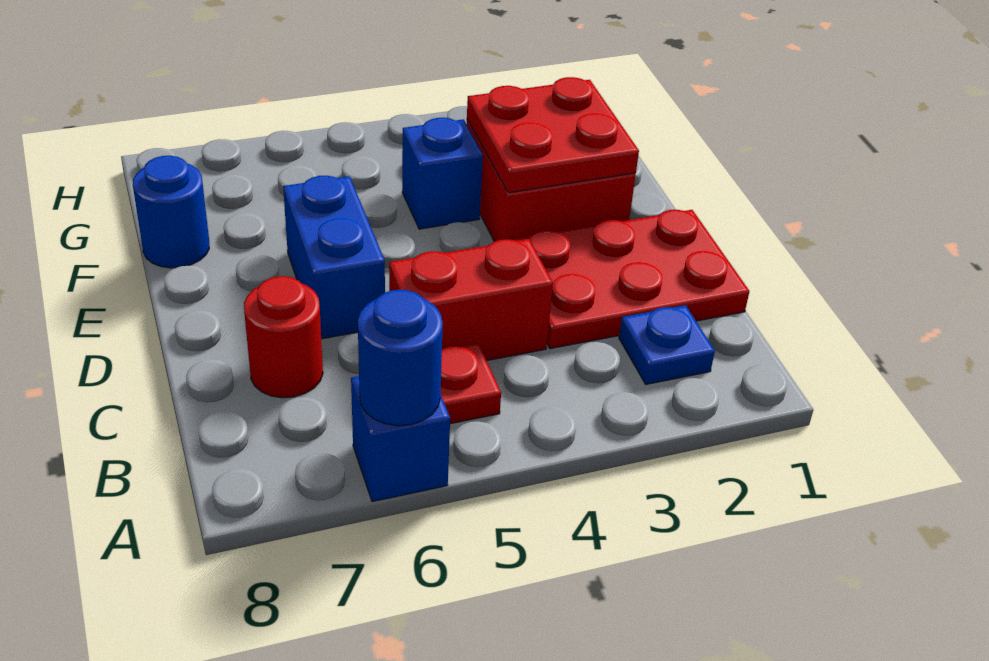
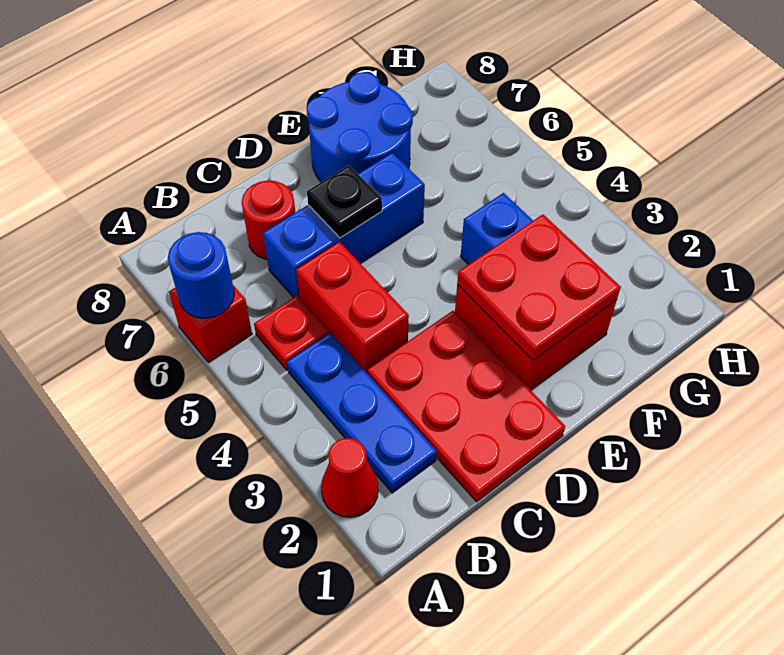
none -> red 1x1 cone [321,438,378,517]
blue 1x1 brick [351,376,450,502] -> red 1x1 brick [169,285,252,363]
blue 1x1 plate [619,305,715,384] -> blue 1x3 plate [287,333,437,493]
blue 1x2 brick [283,176,385,339] -> blue 1x3 brick [263,153,425,298]
none -> black 1x1 plate [307,166,382,238]
blue 1x1 round brick [133,156,209,268] -> blue 2x2 round brick [307,72,413,182]

